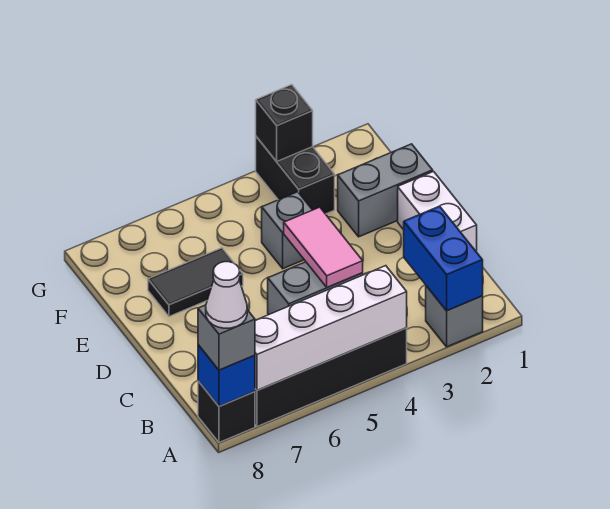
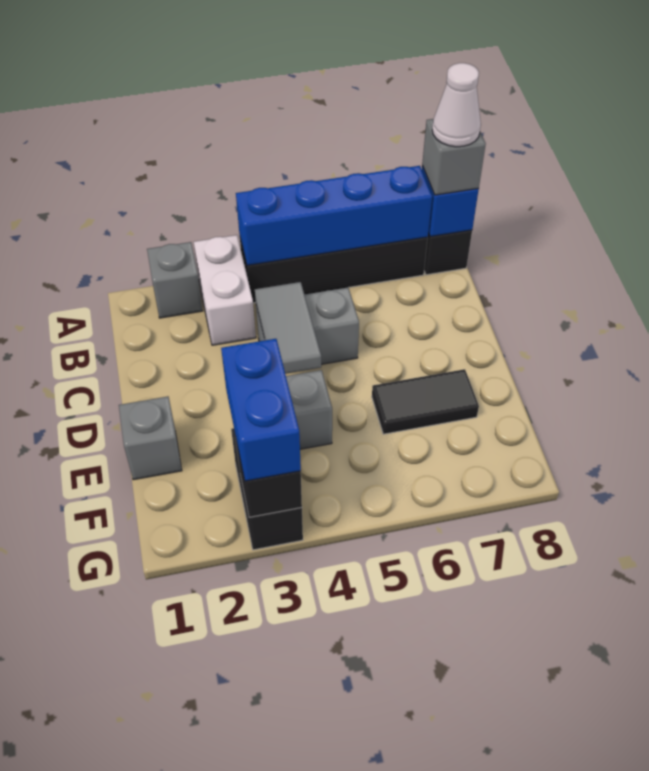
blue 1x2 brick [404,206,483,311] -> blue 1x2 brick moved to [221,339,301,481]
white 1x4 brick [255,266,407,390] -> blue 1x4 brick [236,166,432,266]
white 1x2 brick [398,172,477,252] -> white 1x2 brick moved to [194,235,256,345]
pink 1x2 tile [284,207,363,287] -> grey 1x2 tile [255,282,321,374]
grey 1x2 brick [338,144,433,237] -> grey 1x1 brick [119,396,182,480]

